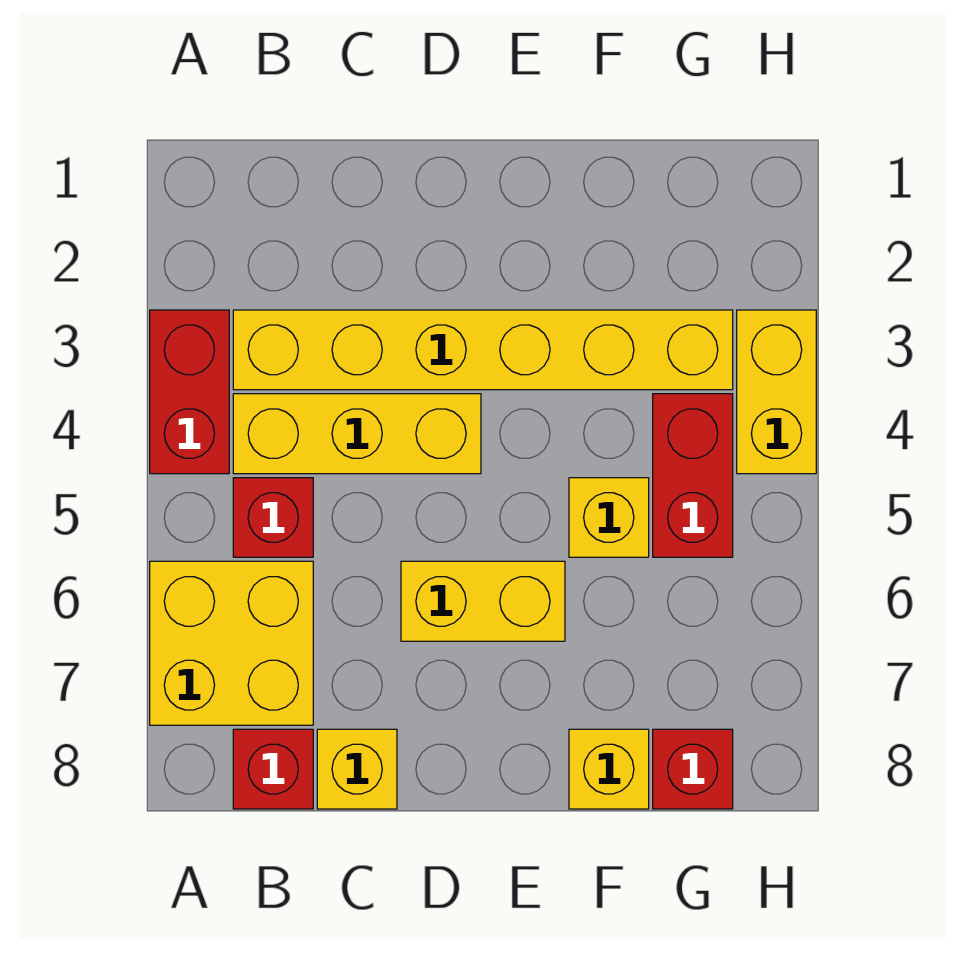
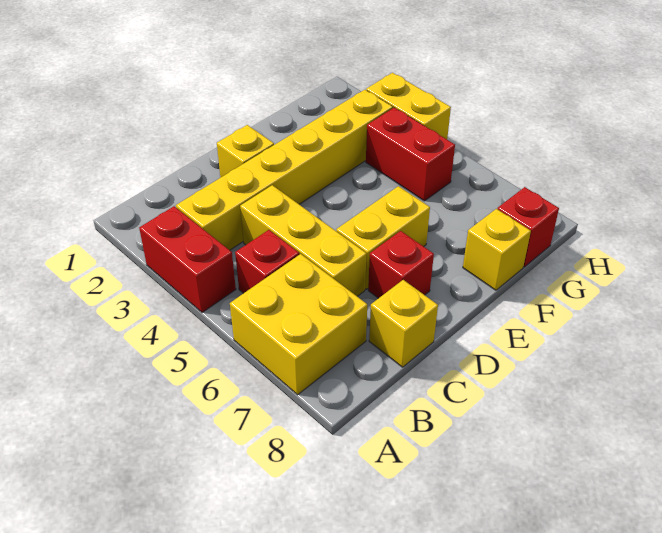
yellow 1x3 brick [233,394,481,474] -> yellow 1x3 brick turned to [240,185,367,296]
red 1x1 brick [233,729,313,809] -> red 1x1 brick moved to [368,231,434,298]
yellow 1x1 brick [569,478,649,557] -> yellow 1x1 brick moved to [217,125,274,178]

